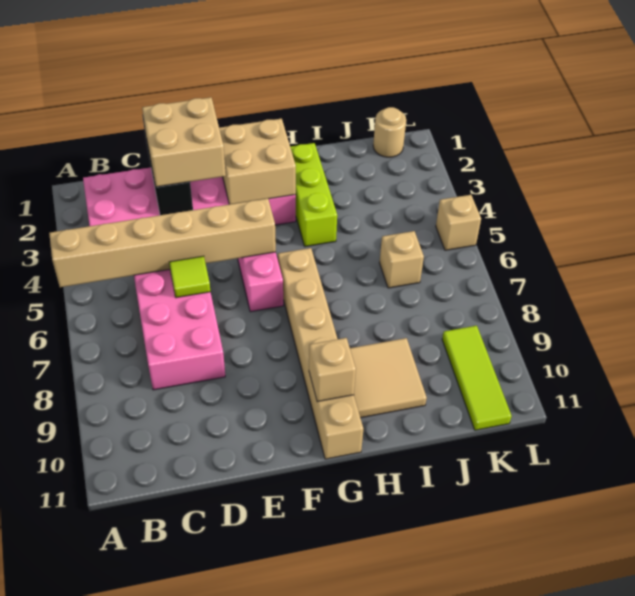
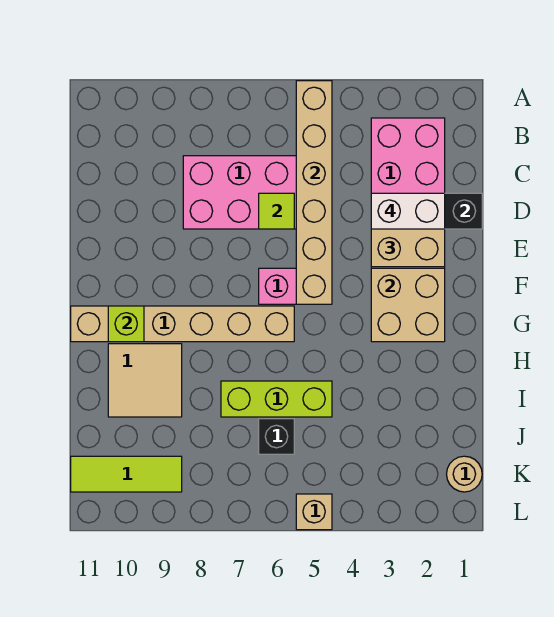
none -> white 1x2 brick [371,193,445,229]
tan 1x1 brick [309,338,356,402] -> lime 1x1 brick [108,306,144,342]
lime 1x3 brick [290,143,337,247] -> lime 1x3 brick moved to [221,381,332,417]
tan 1x1 brick [380,231,424,288] -> black 1x1 brick [259,419,294,454]

